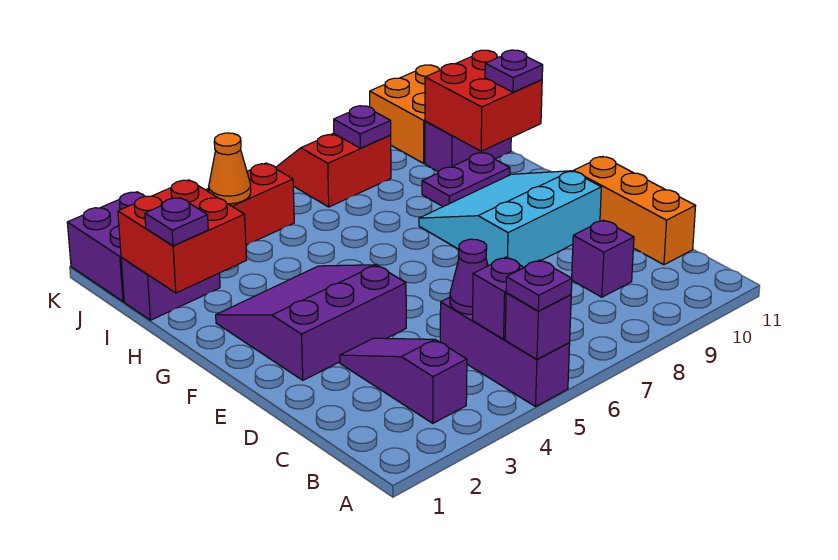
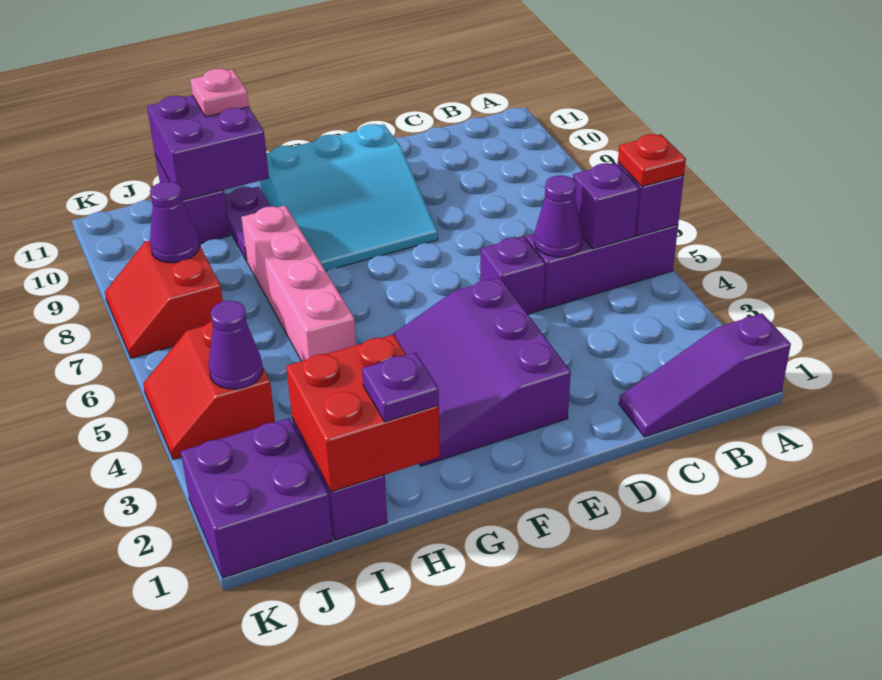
purple 1x1 plate [506,260,572,311] -> red 1x1 plate [618,134,686,187]
purple 1x3 slope [340,338,467,423] -> purple 1x3 slope moved to [619,313,791,437]
purple 1x1 brick [572,220,634,297] -> purple 1x1 brick moved to [480,236,545,314]
orange 1x3 brick [573,157,696,265] -> none
cyan 3x3 slope [419,171,601,268] -> cyan 3x3 slope turned to [260,124,438,271]
none -> pink 1x4 brick [241,206,356,361]
red 2x2 brick [425,50,542,151] -> purple 2x2 brick [147,95,269,200]
purple 1x1 plate [485,50,543,92] -> pink 1x1 plate [190,69,249,117]
orange 1x1 cone [209,133,251,204] -> purple 1x1 cone [209,301,263,389]
purple 1x1 plate [334,106,391,148] -> purple 1x1 cone [150,181,199,263]
orange 2x2 brick [370,65,440,163] -> none

